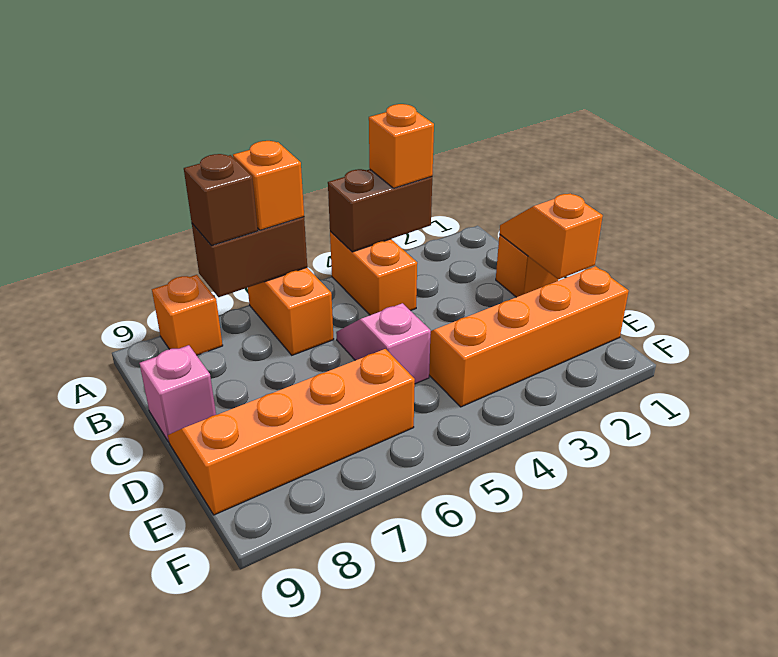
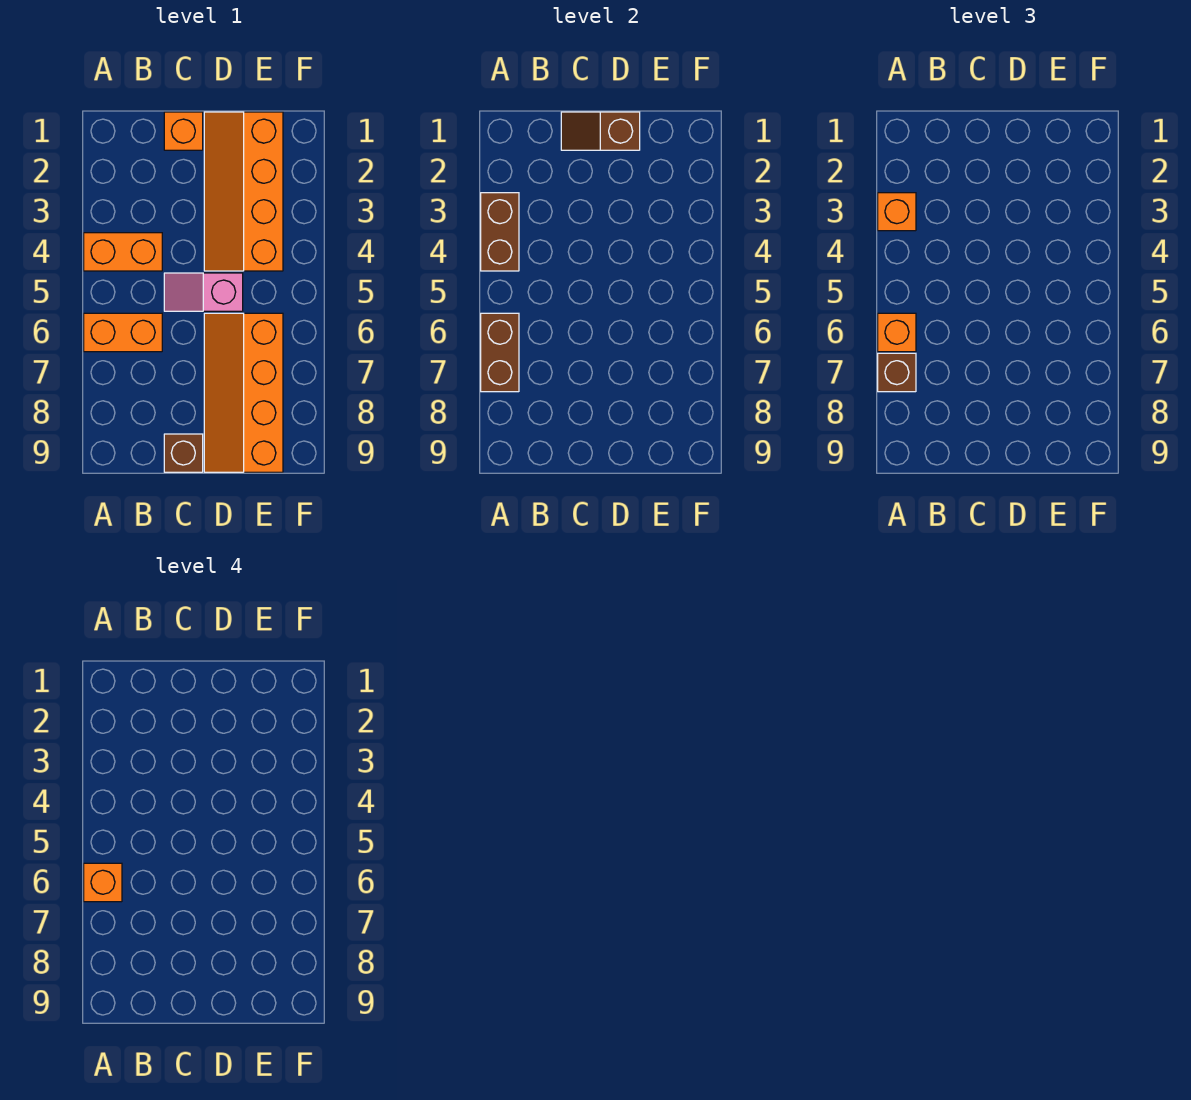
orange 1x1 brick [152,275,223,355] -> orange 1x1 brick moved to [84,863,122,902]
orange 1x2 slope [499,193,603,279] -> brown 1x2 slope [561,112,640,150]
pink 1x1 brick [139,345,216,442] -> brown 1x1 brick [164,434,203,472]

